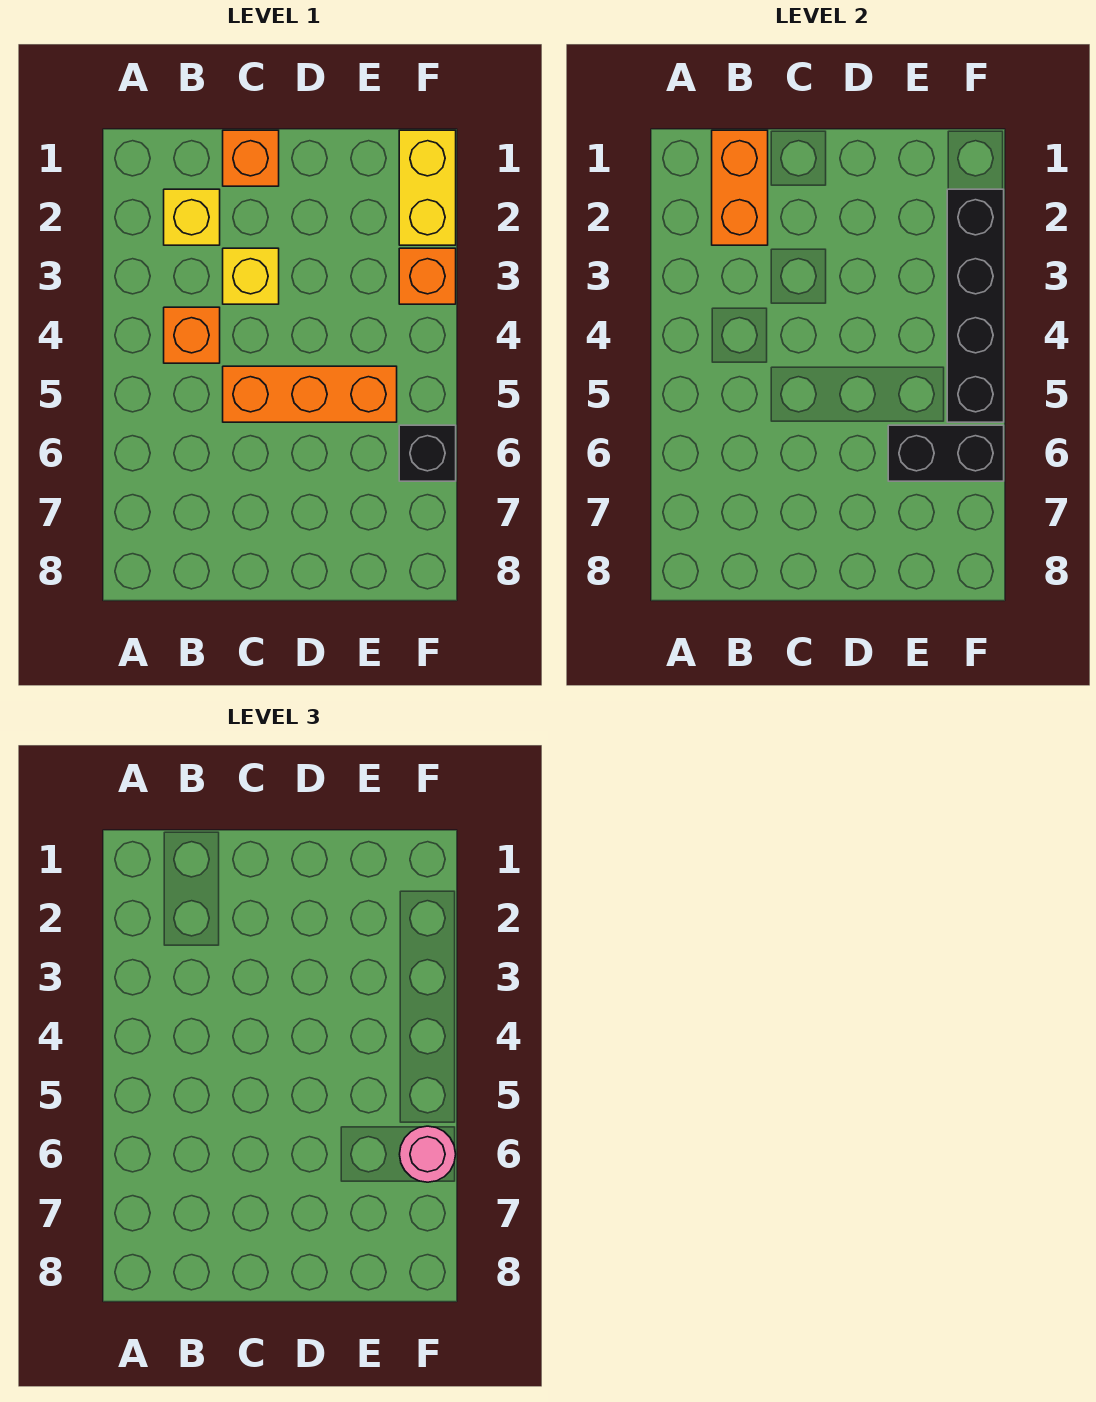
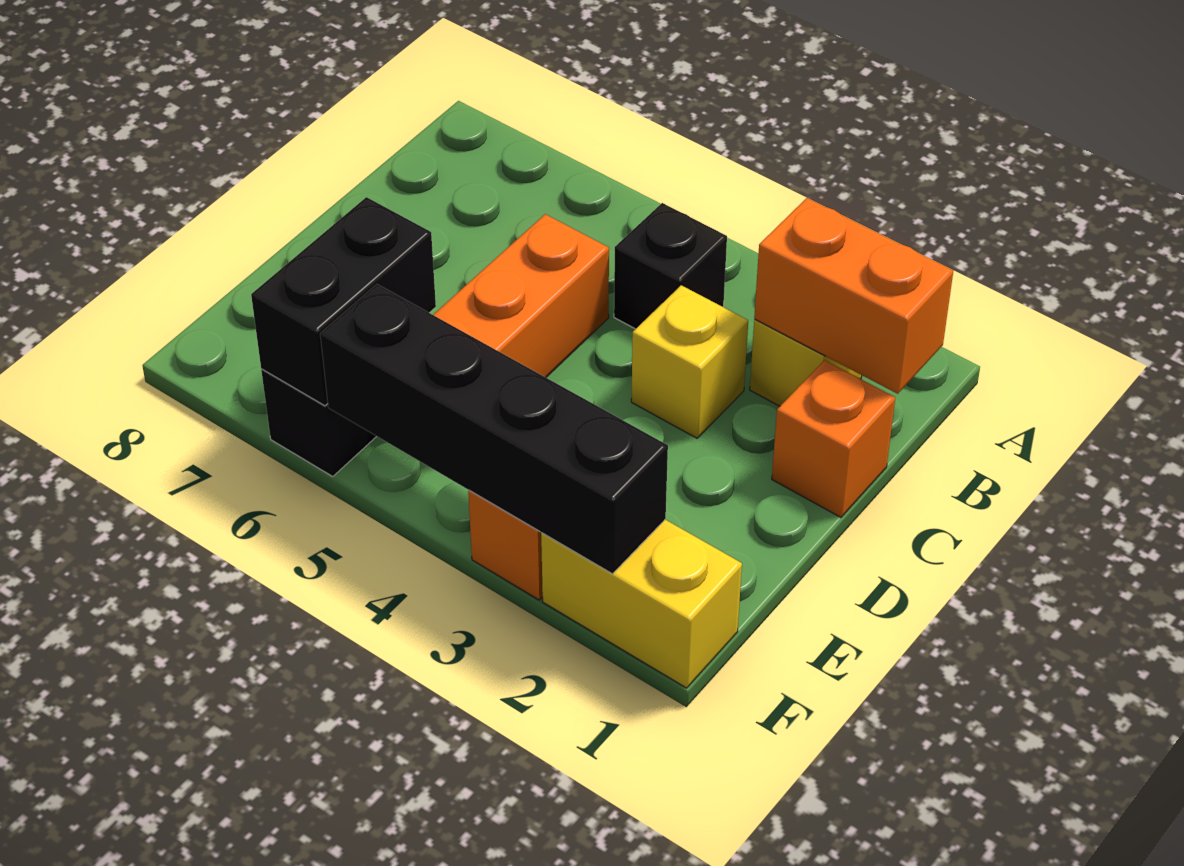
orange 1x1 brick [164,307,220,363] -> black 1x1 brick [614,203,727,329]
pink 1x1 round brick [400,1126,456,1182] -> none

